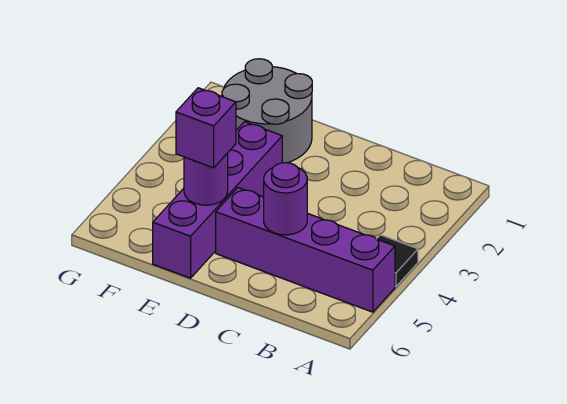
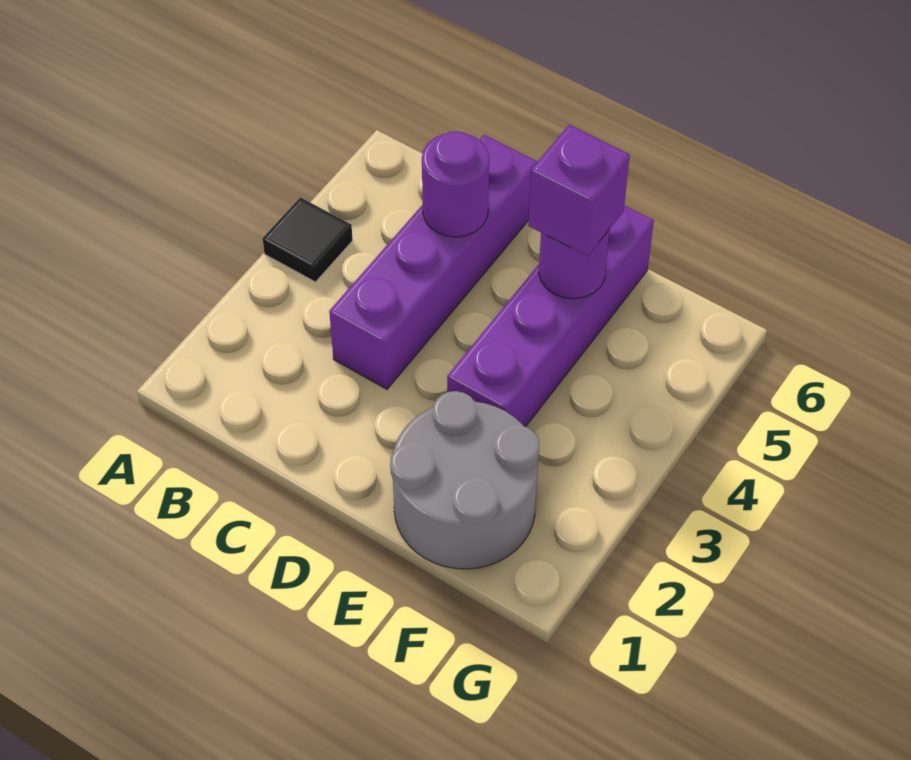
purple 1x4 brick [216,188,395,312] -> purple 1x4 brick turned to [329,135,537,389]

